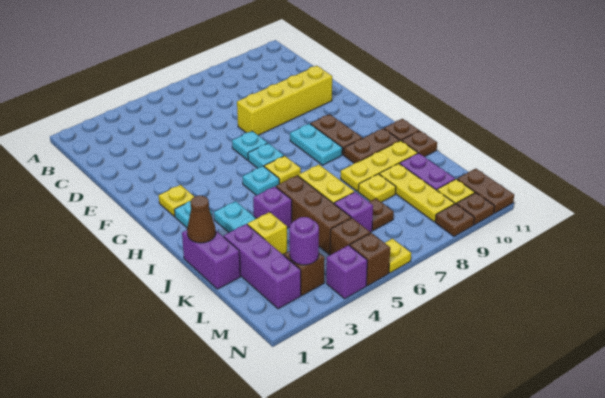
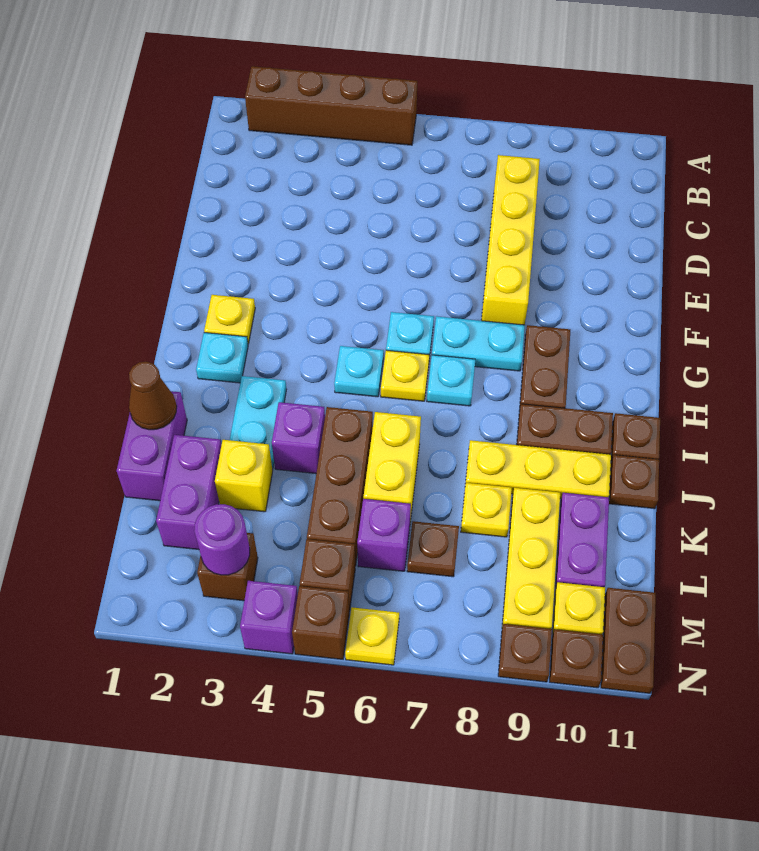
none -> brown 1x4 brick [245,66,417,145]
yellow 1x4 brick [237,66,332,135] -> yellow 1x4 brick turned to [482,155,540,325]
cyan 1x1 plate [232,131,267,160] -> cyan 1x1 plate moved to [427,355,475,406]
cyan 1x2 plate [290,124,342,165] -> cyan 1x2 plate turned to [432,316,525,371]
purple 1x3 brick [224,224,301,309] -> purple 1x2 brick [156,435,221,549]

